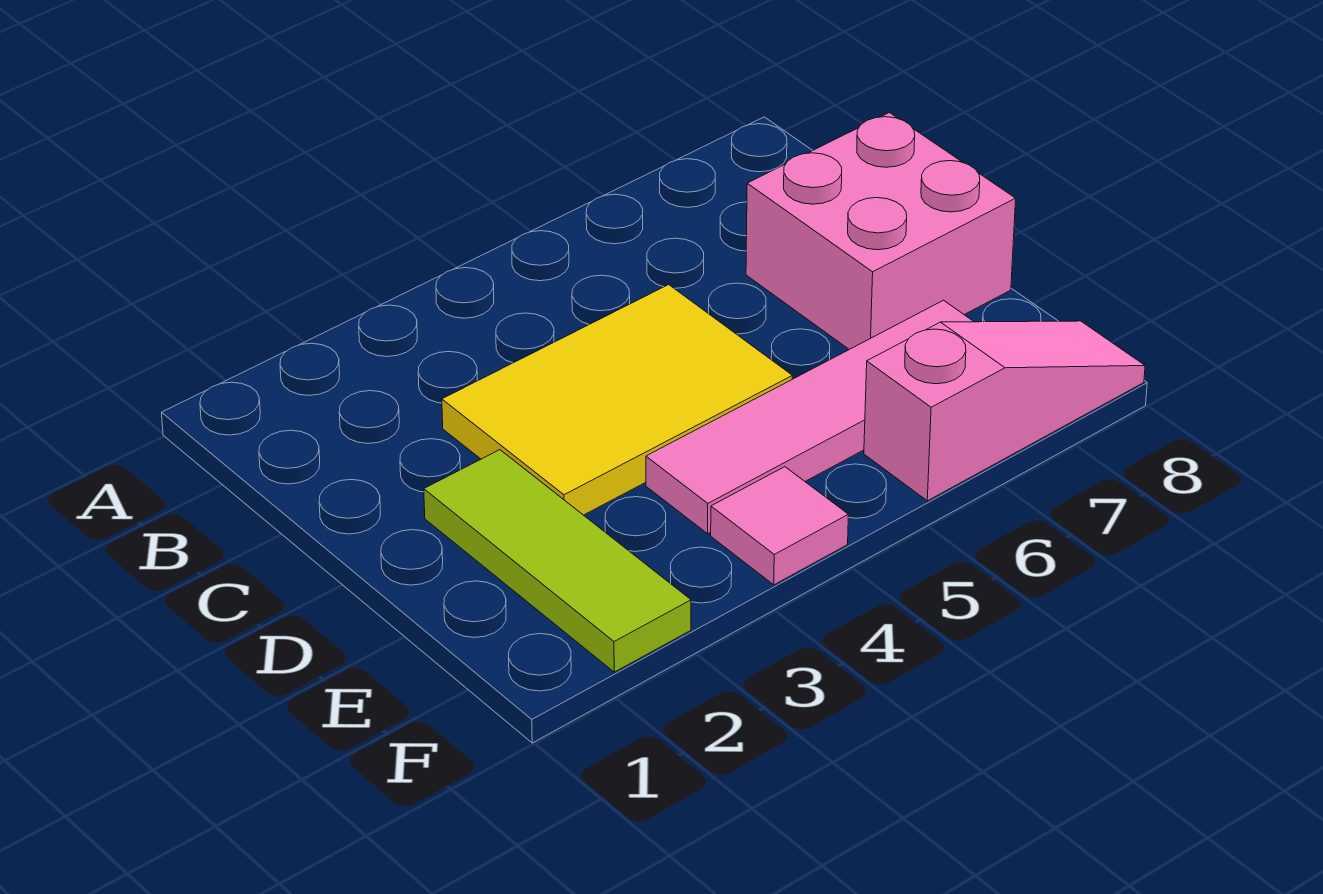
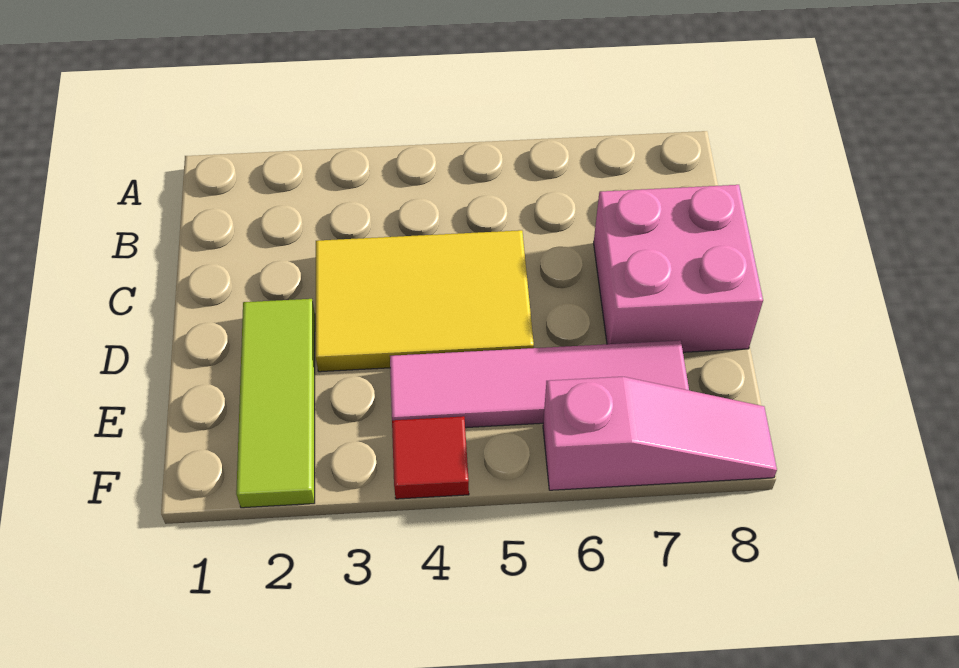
pink 1x1 tile [711,467,848,585] -> red 1x1 tile [392,416,469,499]

